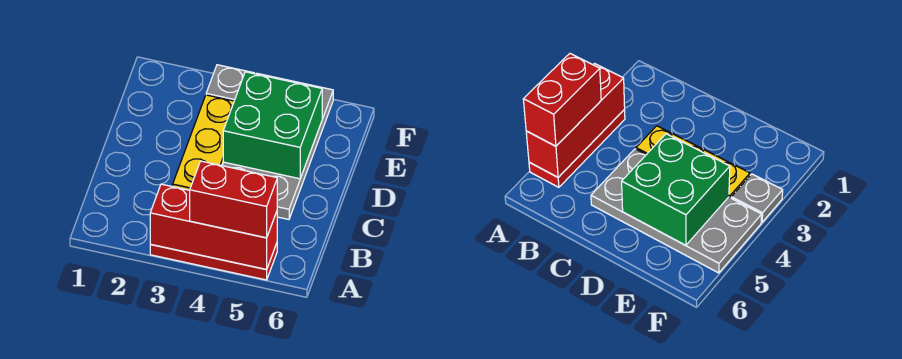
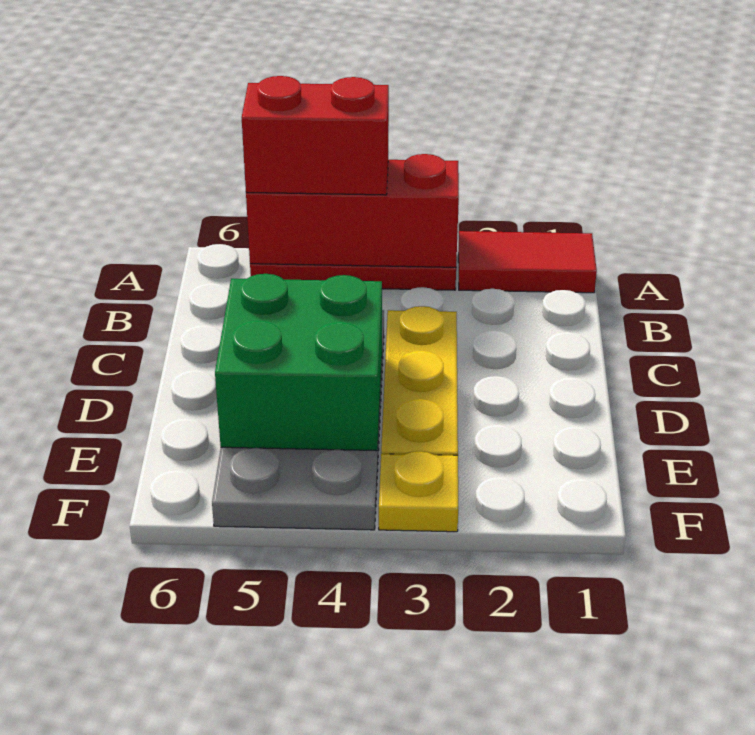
none -> red 1x2 tile [458,231,597,293]
grey 1x1 plate [206,65,254,101] -> yellow 1x1 plate [379,451,458,532]

